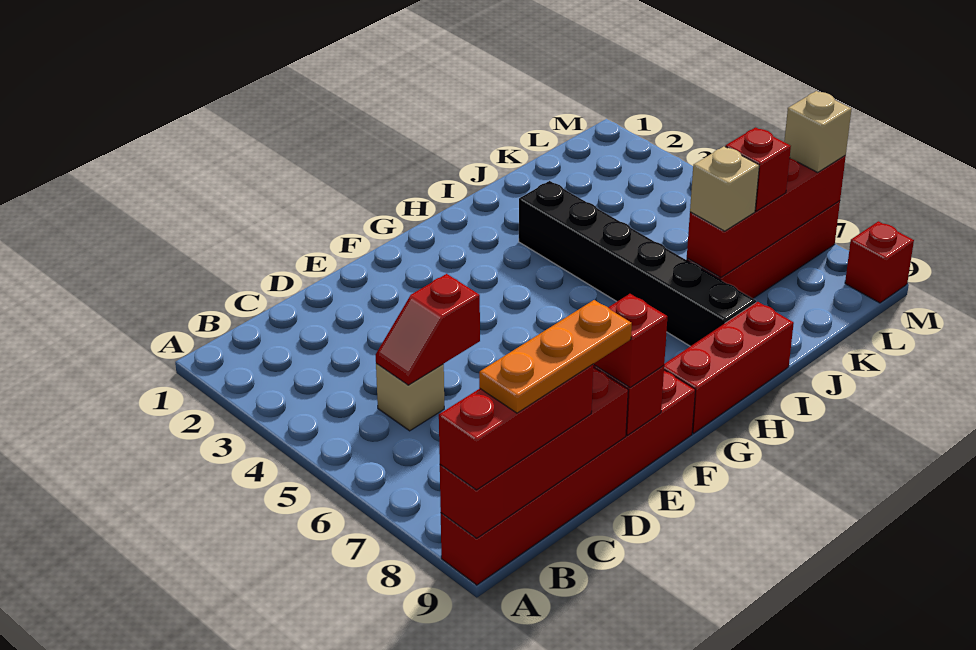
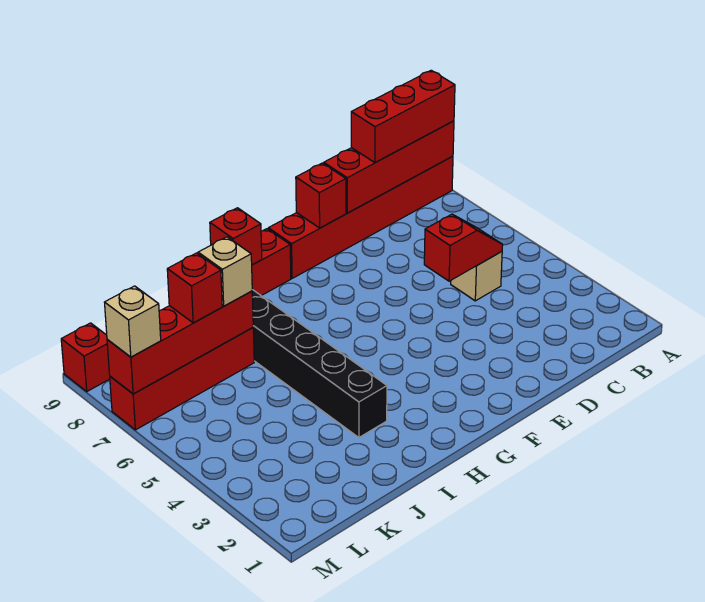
orange 1x3 plate [479,300,632,413] -> none
red 1x1 brick [593,294,667,387] -> red 1x1 brick moved to [210,208,262,265]

